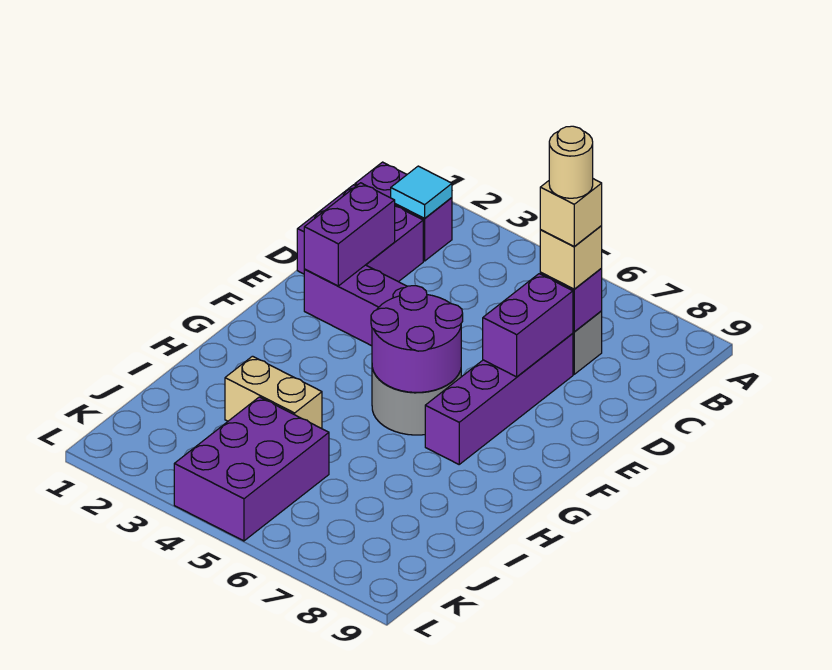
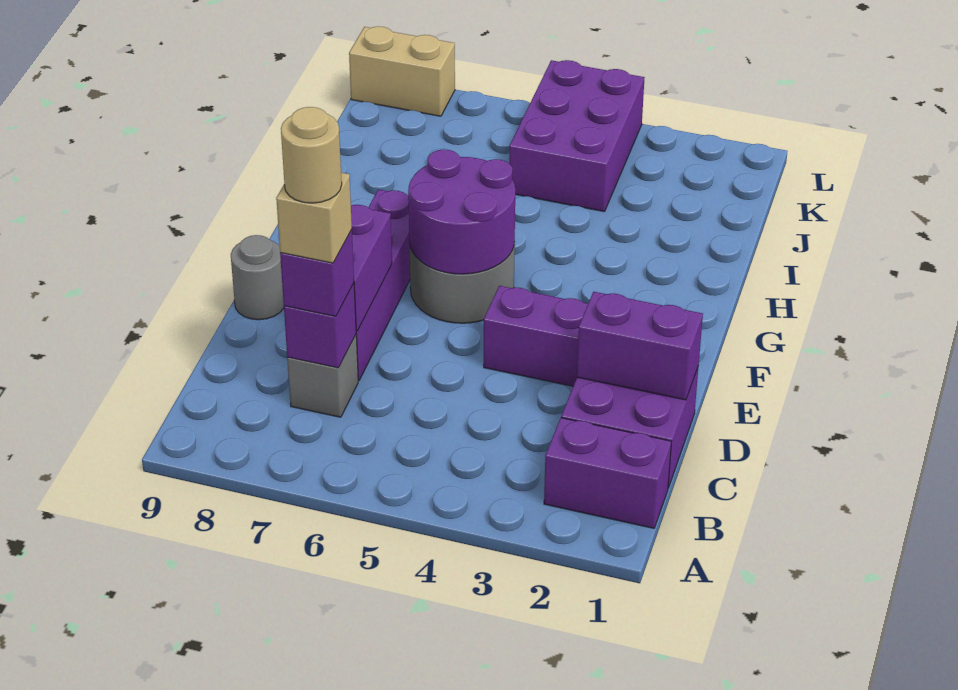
cyan 1x1 tile [391,166,452,218] -> none
tan 1x1 brick [540,226,602,289] -> purple 1x1 brick [280,230,354,317]
purple 1x2 brick [304,183,395,286] -> purple 1x2 brick turned to [577,292,703,400]
none -> grey 1x1 round brick [231,235,284,320]
tan 1x2 brick [225,356,322,429] -> tan 1x2 brick moved to [349,26,455,116]

